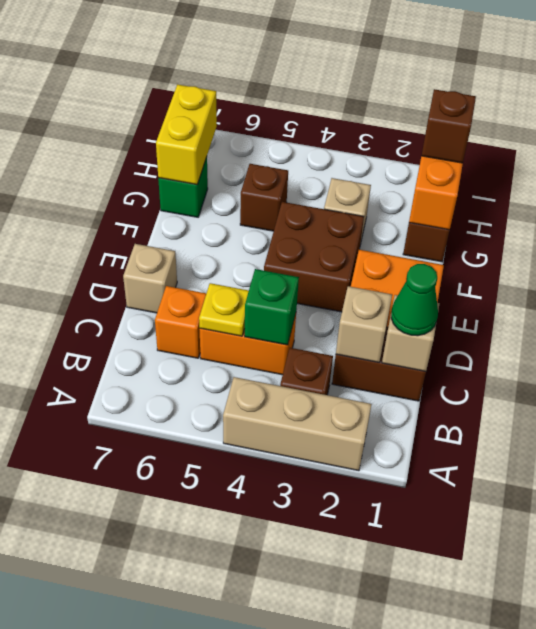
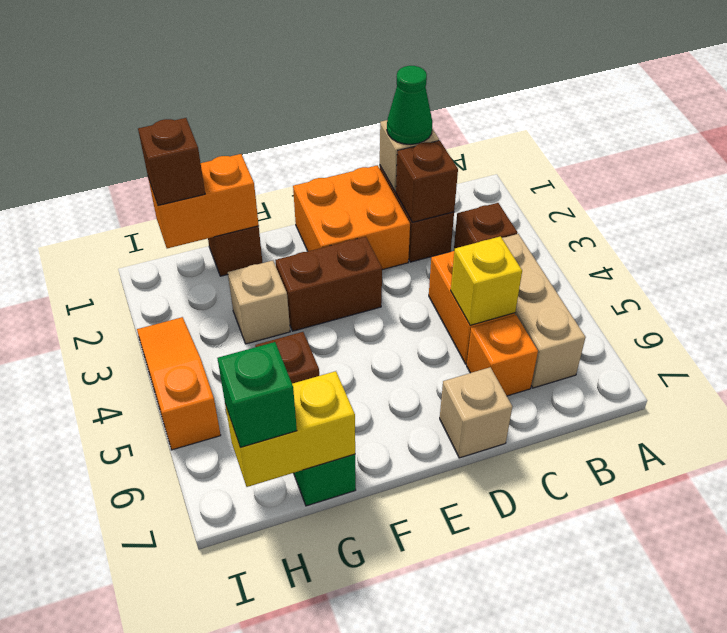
tan 1x3 brick [223,377,372,471] -> tan 1x3 brick moved to [502,234,586,388]
tan 1x1 brick [336,286,392,362] -> brown 1x1 brick [396,141,458,222]
green 1x1 brick [245,269,299,345] -> green 1x1 brick moved to [217,342,297,447]
yellow 1x1 plate [199,283,249,336] -> yellow 1x1 brick [451,236,522,325]
brown 2x2 brick [264,202,364,312] -> brown 1x2 brick [276,237,382,331]
none -> orange 1x3 slope [137,317,221,450]

